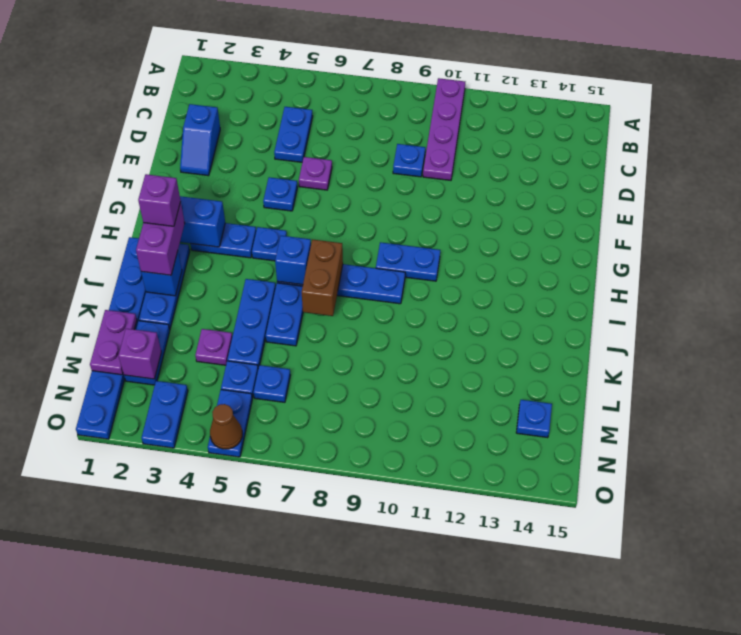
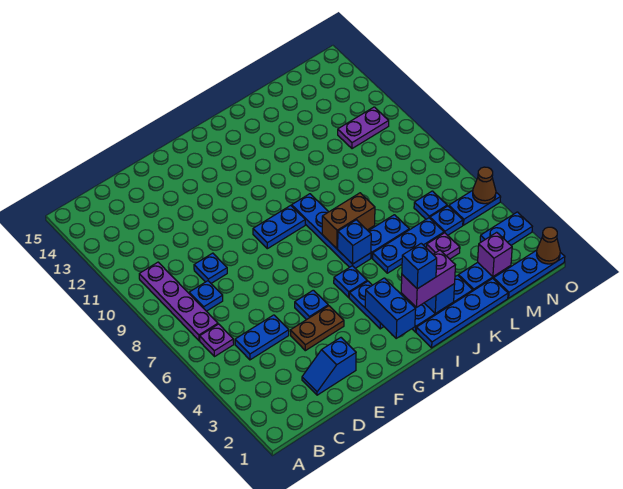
purple 1x4 plate [423,78,465,180] -> purple 1x4 plate turned to [139,262,218,341]
blue 1x2 slope [180,104,220,176] -> blue 1x2 slope turned to [302,338,356,395]
none -> brown 1x2 plate [290,306,344,351]
purple 1x1 plate [299,157,332,190] -> purple 1x1 plate moved to [200,324,234,357]
blue 1x2 plate [376,242,440,281] -> blue 1x2 plate turned to [253,205,305,249]
purple 1x1 brick [138,174,181,226] -> blue 1x1 brick [402,244,437,289]
purple 1x2 plate [90,310,137,375] -> purple 1x2 plate moved to [338,107,389,149]
blue 1x1 plate [516,400,552,438] -> blue 1x1 plate moved to [189,281,223,311]
none -> brown 1x1 cone [537,227,560,264]

